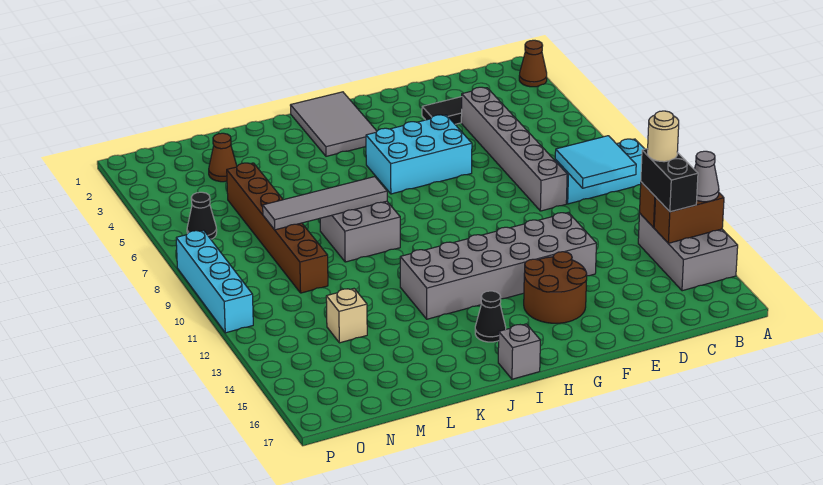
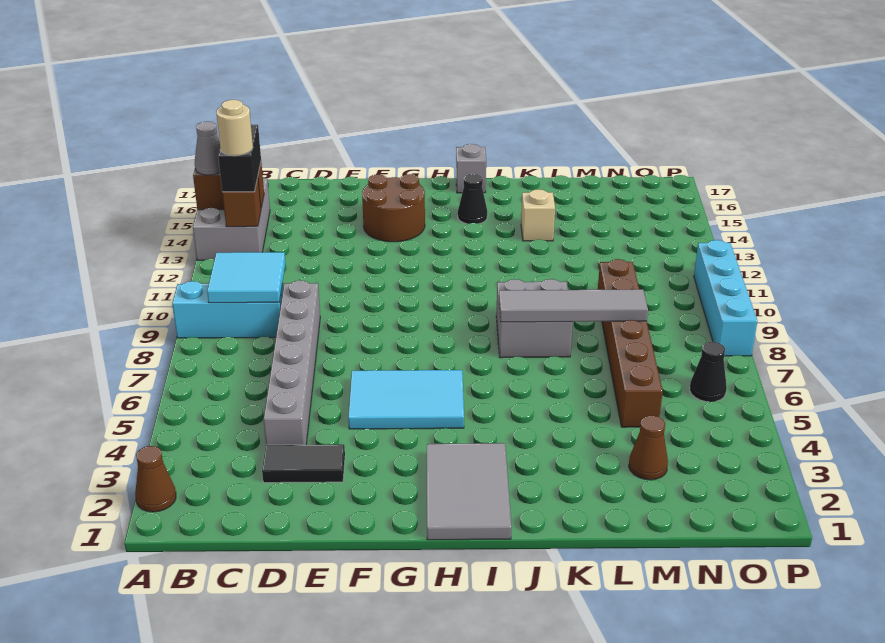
grey 2x6 brick [400,212,596,319] -> none
cyan 2x3 brick [366,115,472,194] -> cyan 2x3 tile [348,370,464,429]
tan 1x1 brick [326,289,367,343] -> tan 1x1 brick moved to [521,189,555,241]

